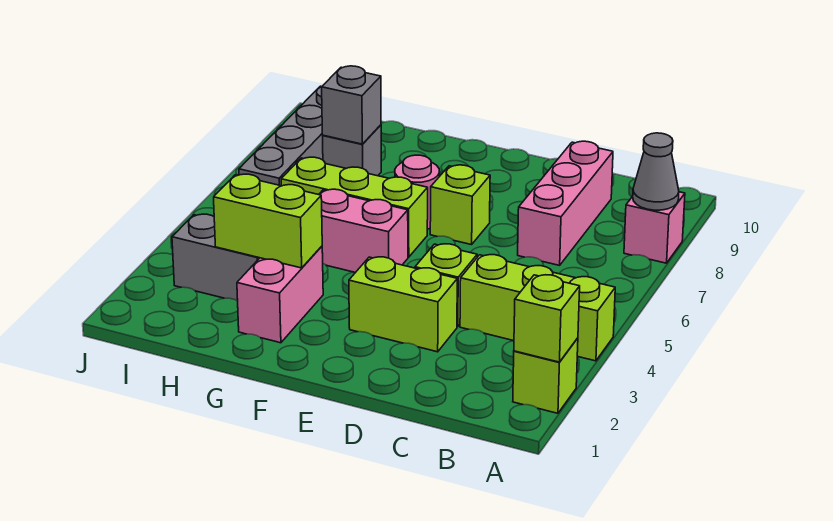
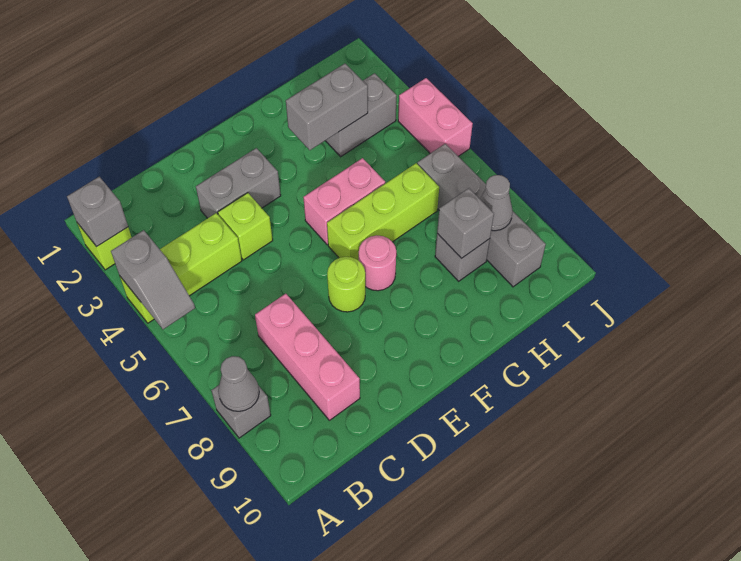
lime 1x1 brick [514,275,580,362] -> grey 1x1 brick [67,177,128,247]
none -> grey 1x2 slope [111,230,195,329]
pink 1x1 brick [624,192,685,263] -> grey 1x1 brick [211,385,271,438]
lime 1x2 brick [349,257,457,352] -> grey 1x2 brick [196,148,281,218]
lime 1x1 brick [430,165,490,245] -> lime 1x1 round brick [327,257,365,312]
pink 1x2 brick [237,246,323,343] -> pink 1x2 brick moved to [398,78,473,156]
lime 1x2 brick [214,174,322,268] -> grey 1x2 brick [286,64,368,150]
none -> grey 1x1 cone [480,175,513,231]

